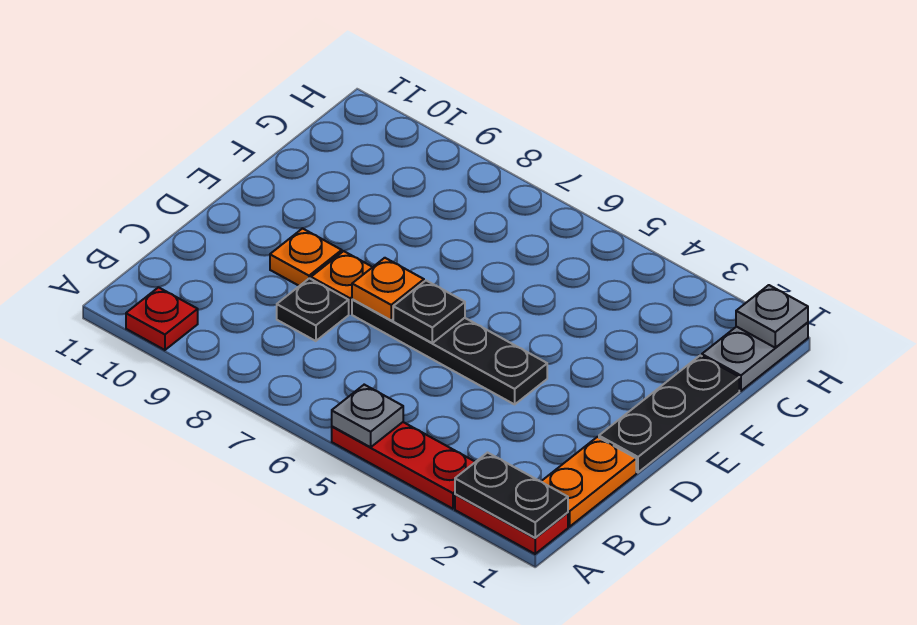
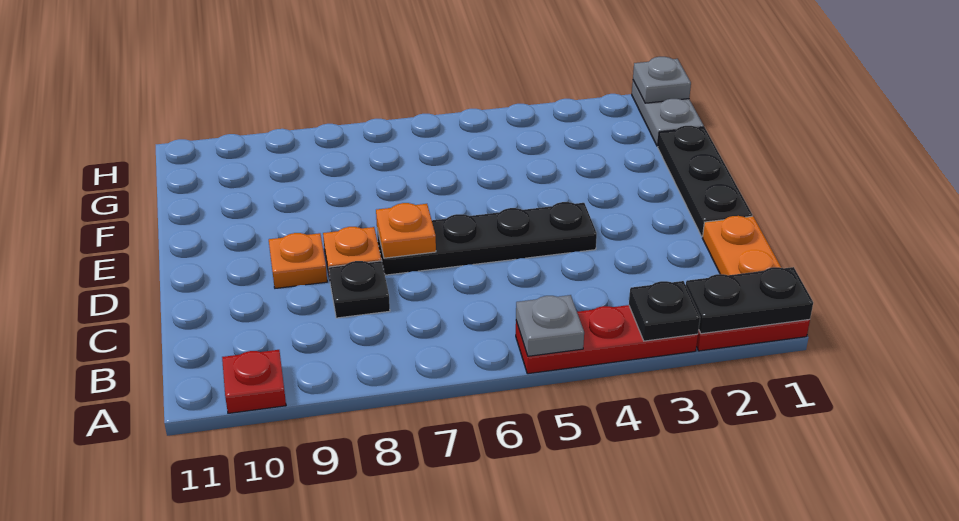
black 1x1 plate [393,281,465,343] -> black 1x1 plate moved to [629,281,700,341]

